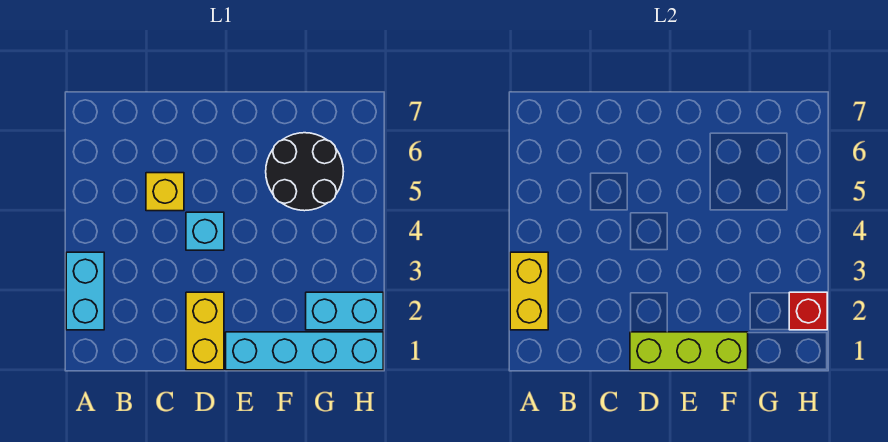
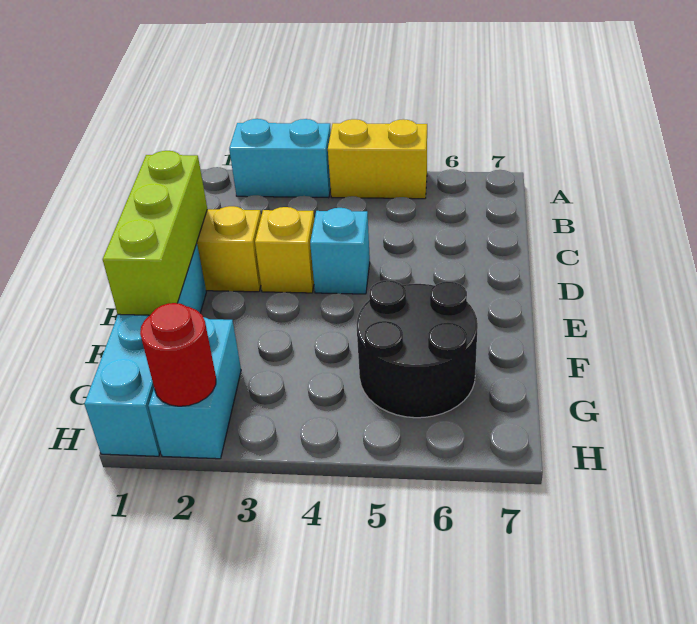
yellow 1x2 brick [510,252,548,330] -> yellow 1x2 brick moved to [328,119,427,199]
yellow 1x1 brick [146,173,184,211] -> yellow 1x1 brick moved to [255,207,314,293]
red 1x1 brick [789,292,827,330] -> red 1x1 round brick [140,303,216,406]

